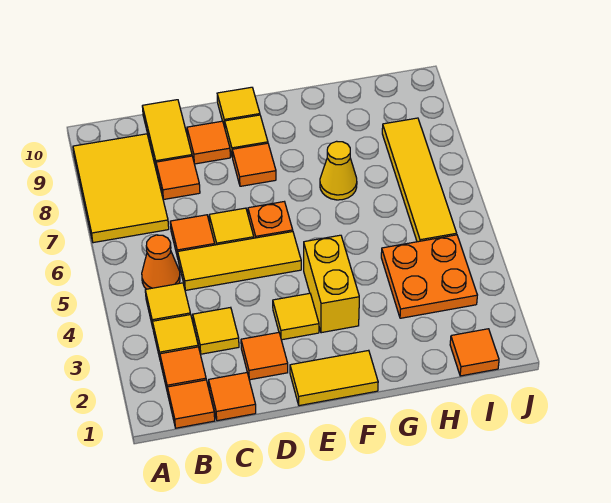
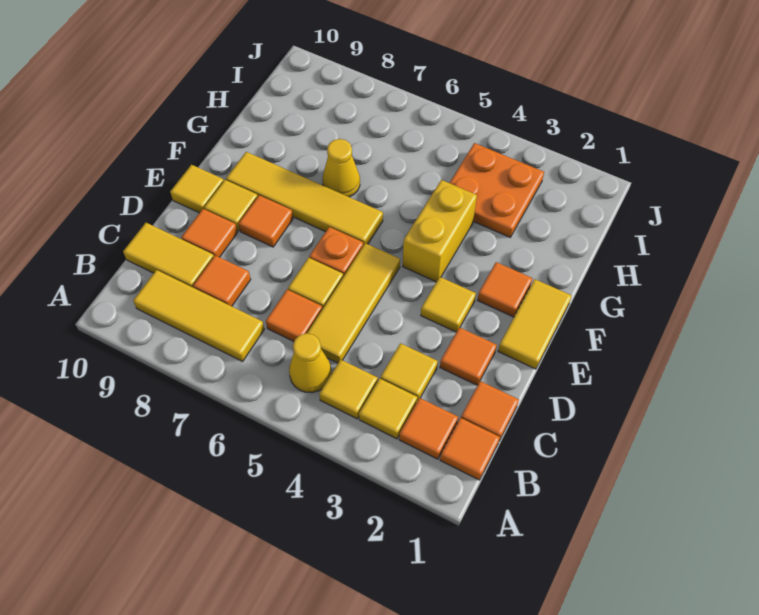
yellow 2x3 tile [73,134,169,243] -> yellow 1x3 tile [133,270,264,361]
orange 1x1 cone [142,235,180,289] -> yellow 1x1 cone [289,333,331,393]
yellow 1x2 brick [304,235,359,333] -> yellow 1x2 brick turned to [403,180,477,282]
orange 1x1 tile [450,329,499,376] -> orange 1x1 tile moved to [477,262,532,317]
yellow 1x4 tile [382,118,457,242] -> yellow 1x4 tile moved to [226,152,383,245]

